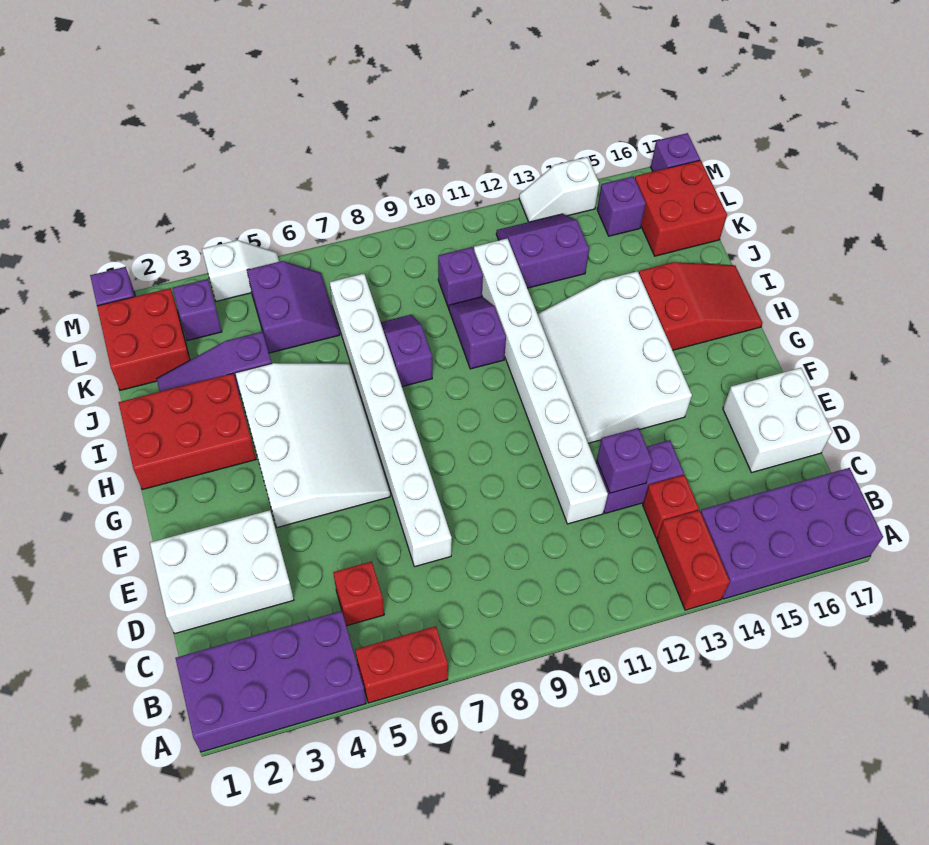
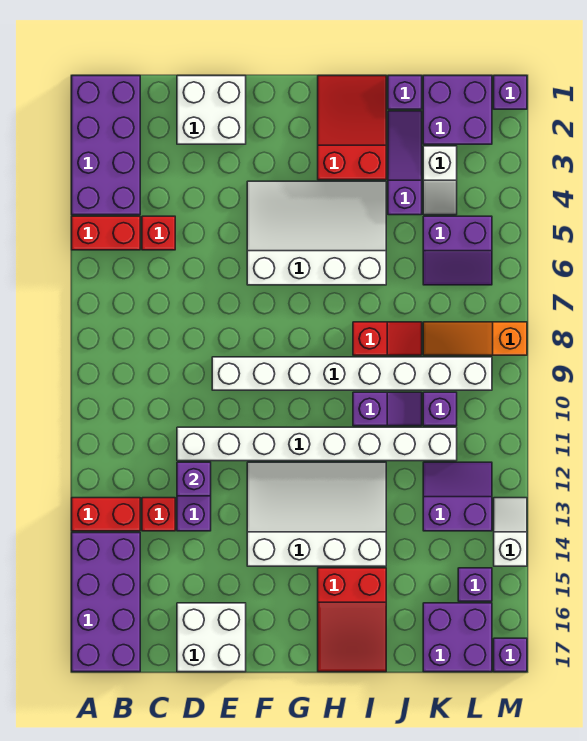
red 1x2 brick [355,626,448,703] -> red 1x2 brick turned to [72,216,140,250]
white 2x3 brick [150,510,294,634] -> white 2x2 brick [177,76,246,144]
white 1x8 brick [330,274,452,567] -> white 1x8 brick moved to [212,357,492,390]
white 3x4 slope [235,363,390,528] -> white 3x4 slope turned to [247,181,386,285]
red 2x3 brick [118,373,256,490] -> red 2x3 slope [318,76,386,180]
purple 1x2 slope [381,315,432,387] -> red 1x2 slope [353,322,422,355]
red 2x2 brick [97,288,190,390] -> purple 2x2 brick [423,76,492,144]
none -> orange 1x3 slope [423,322,527,355]
purple 2x2 slope [496,214,589,288] -> purple 2x2 slope turned to [423,462,492,531]
red 2x2 brick [635,160,727,256] -> purple 2x2 brick [423,603,492,672]
purple 1x1 brick [173,279,222,341] -> purple 1x1 brick moved to [388,76,422,109]
white 1x2 slope [202,240,279,301] -> white 1x2 slope moved to [423,146,457,215]

